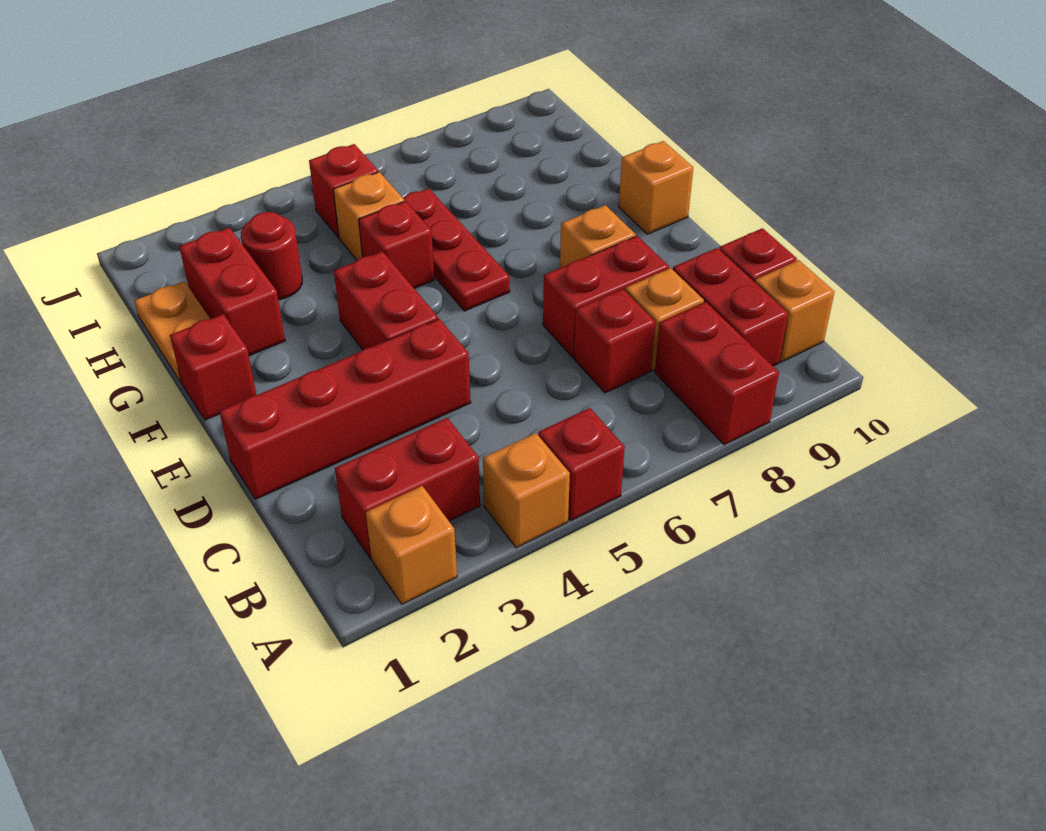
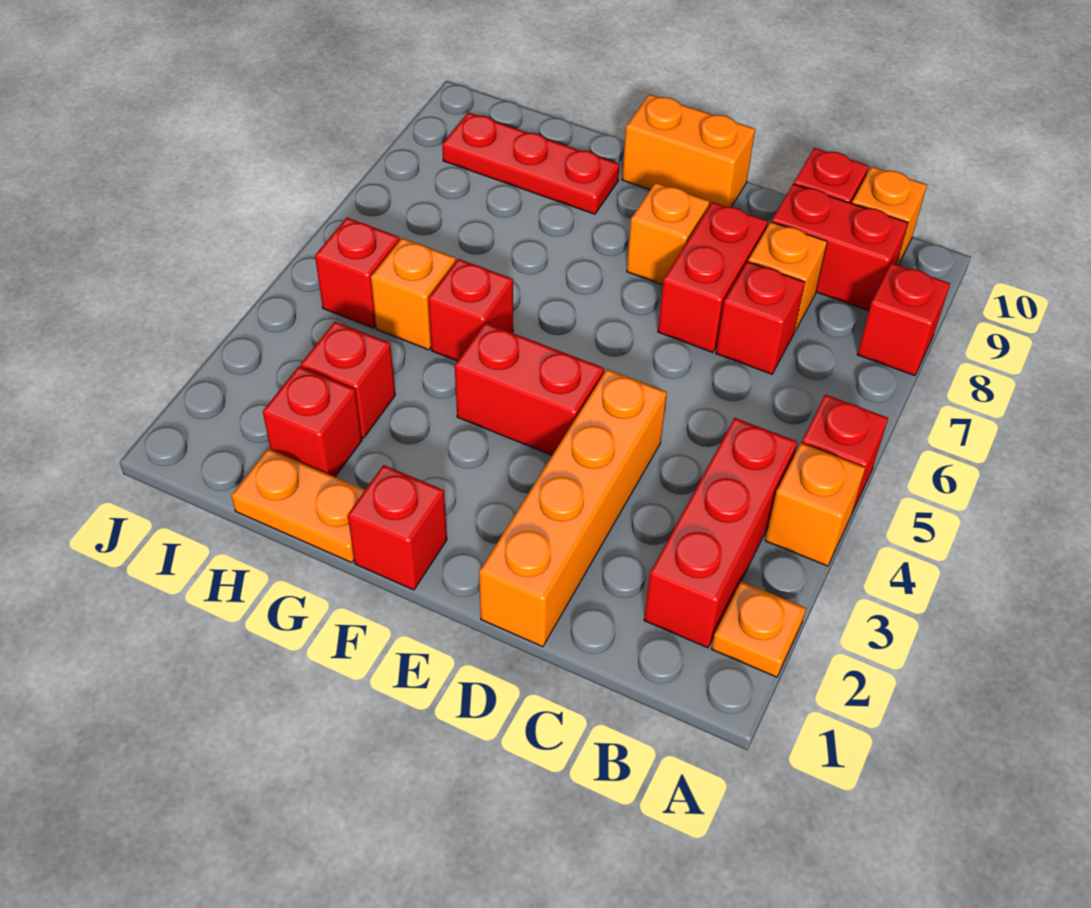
orange 1x1 brick [366,486,457,604] -> orange 1x1 plate [711,581,806,677]
red 1x2 brick [655,302,779,445] -> red 1x1 brick [857,263,950,376]
red 1x2 brick [335,418,480,559] -> red 1x3 brick [644,418,797,648]
red 1x4 brick [219,319,471,499] -> orange 1x4 brick [479,369,667,647]
red 1x3 plate [403,188,510,311] -> red 1x3 plate moved to [442,112,620,214]
orange 1x1 brick [619,141,693,234] -> orange 1x2 brick [622,94,755,207]
red 1x2 brick [179,228,285,356] -> red 1x1 brick [263,367,362,477]
red 1x1 round brick [241,212,302,300] -> red 1x1 brick [301,322,395,438]

